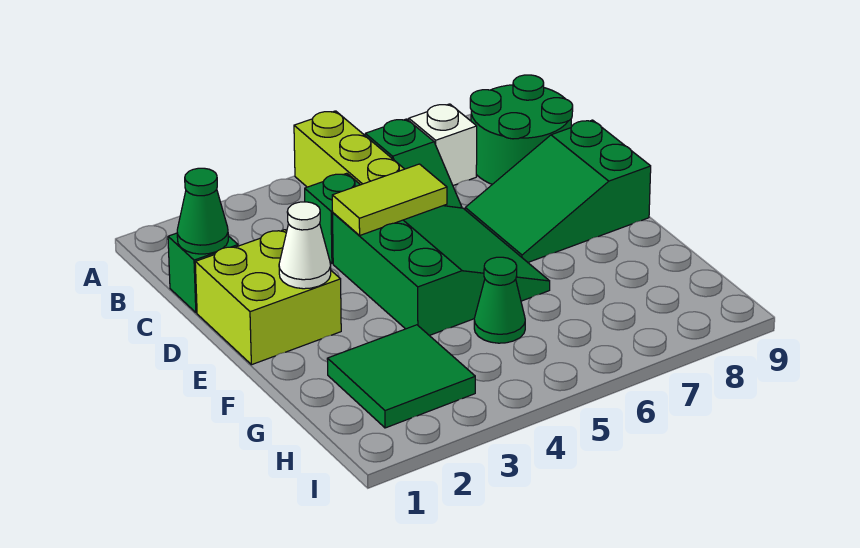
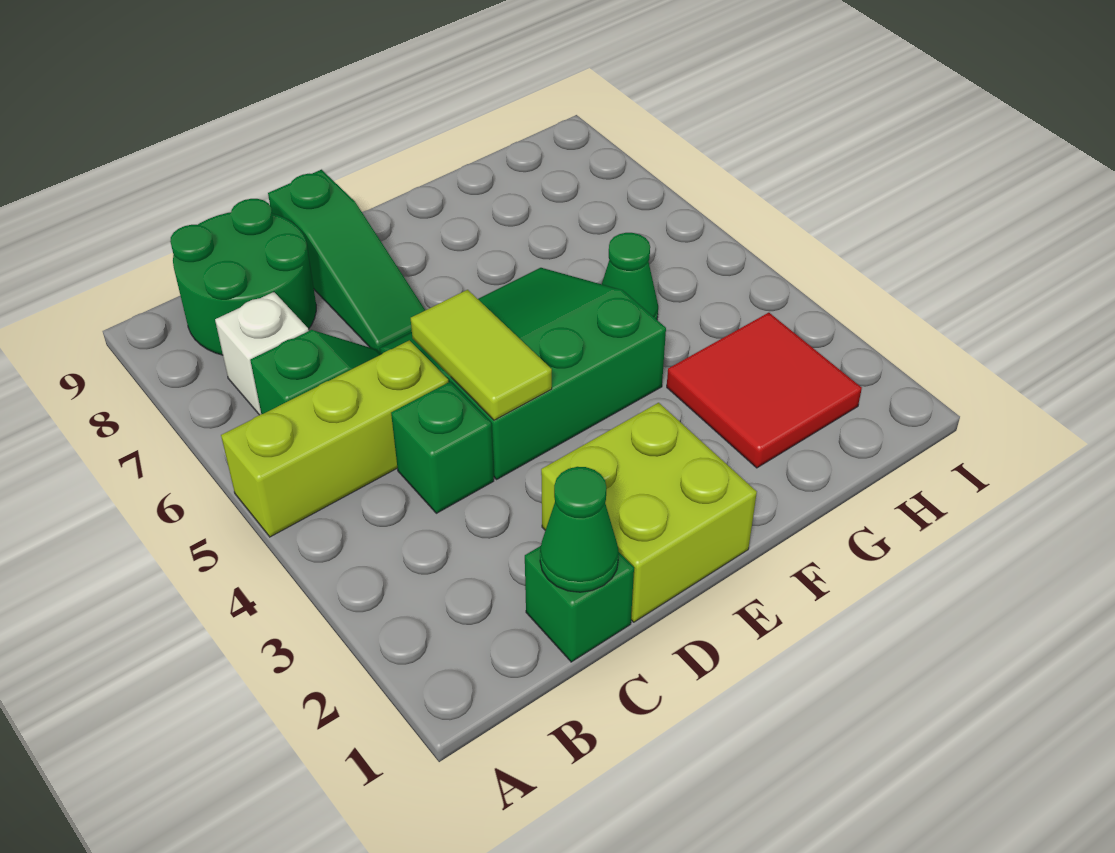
green 2x3 slope [465,120,651,262] -> green 1x3 slope [268,170,425,353]
white 1x1 cone [279,202,331,289] -> none
green 2x2 tile [327,325,475,428] -> red 2x2 tile [667,313,862,468]

